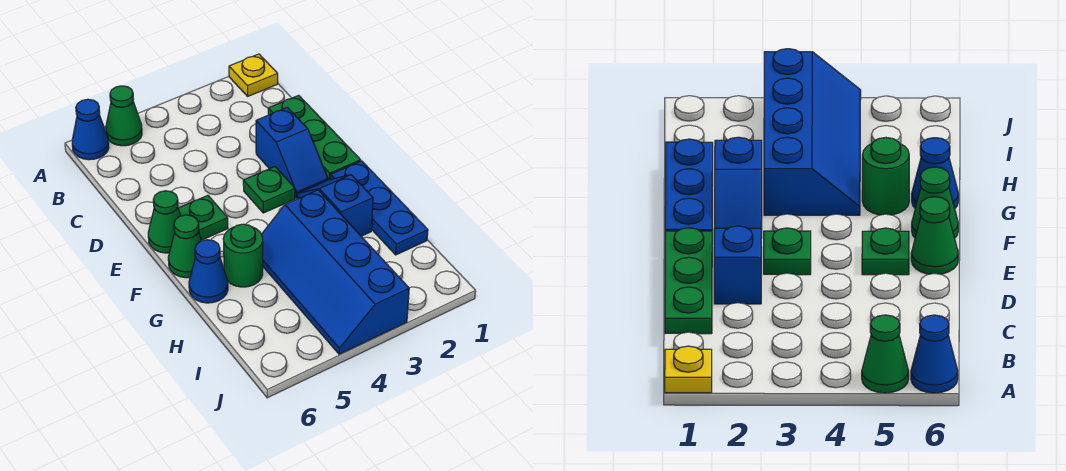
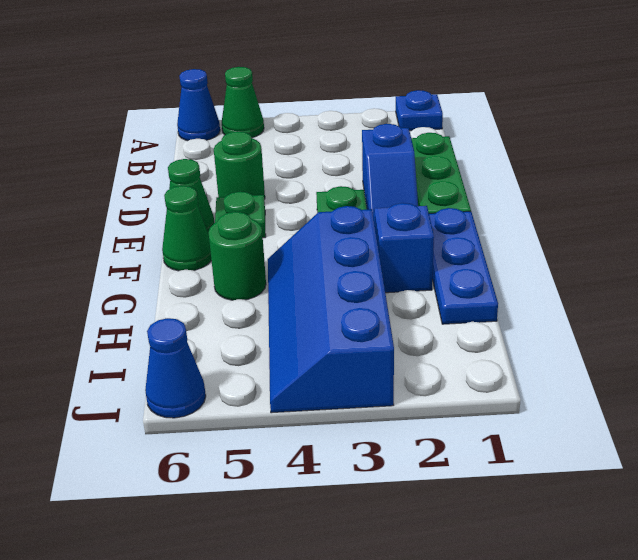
yellow 1x1 plate [229,54,278,96] -> blue 1x1 plate [396,90,443,131]
none -> green 1x1 round brick [214,131,265,199]
blue 1x1 cone [189,240,228,303] -> blue 1x1 cone moved to [145,318,206,418]

